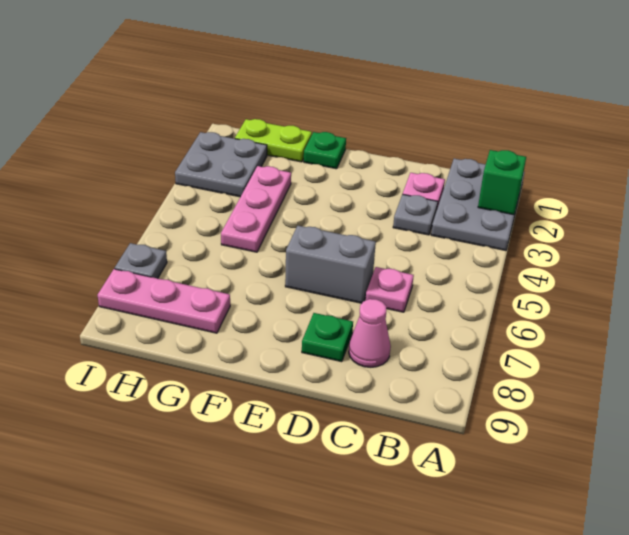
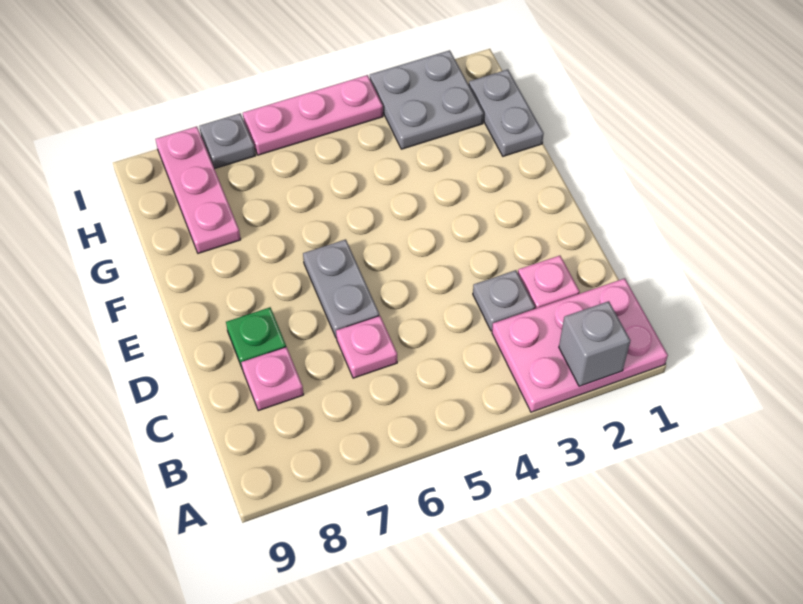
grey 2x3 plate [431,159,525,251] -> pink 2x3 plate [492,278,668,412]
green 1x1 brick [478,150,526,215] -> grey 1x1 brick [559,301,630,386]
pink 1x1 cone [349,299,391,367] -> pink 1x1 plate [241,347,304,411]
grey 1x2 brick [285,226,376,303] -> grey 1x2 plate [303,239,379,338]
green 1x1 plate [304,132,346,169] -> none
lime 1x2 plate [235,119,312,162] -> grey 1x2 plate [469,69,544,156]
pink 1x3 plate [221,166,291,252] -> pink 1x3 plate moved to [243,75,383,155]

